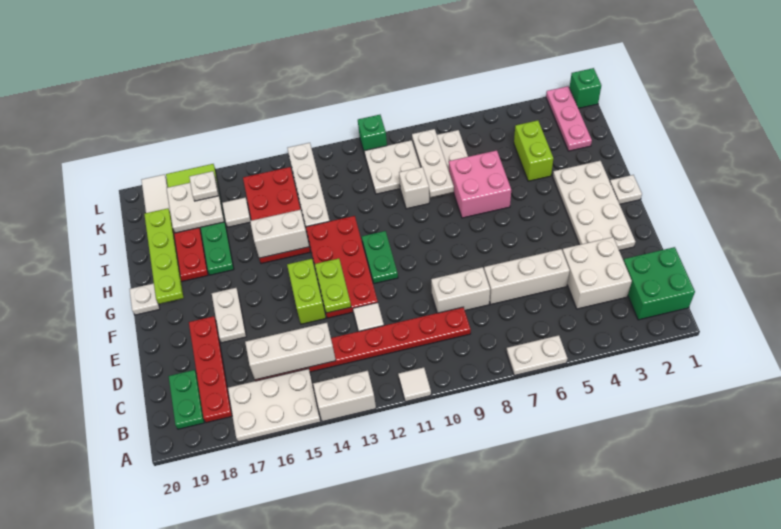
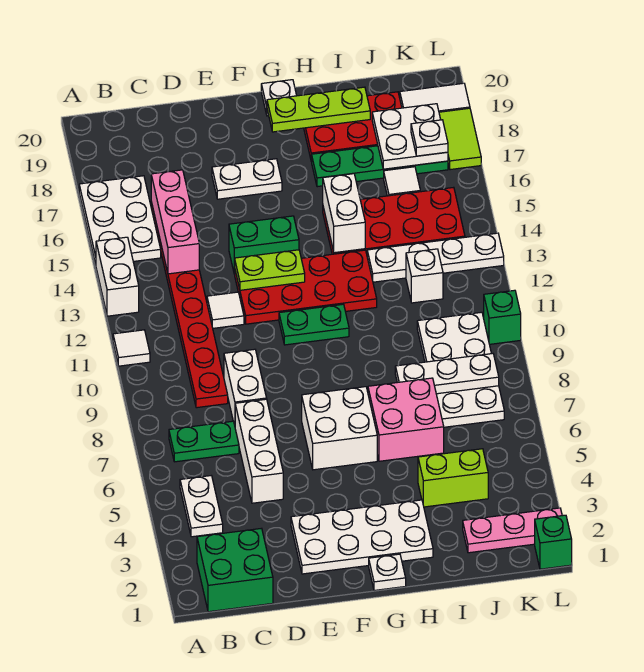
white 1x2 plate [506,335,567,376] -> white 1x2 plate moved to [180,476,223,537]
red 1x4 plate [189,316,232,423] -> none
green 1x2 plate [169,370,204,429] -> green 1x2 plate moved to [169,421,239,462]
white 2x2 brick [562,237,632,309] -> white 2x2 brick moved to [302,387,377,470]
white 1x3 brick [245,323,336,380] -> pink 1x3 brick [151,170,199,274]
lime 1x2 brick [287,259,326,324] -> green 1x2 brick [229,216,299,274]
lime 1x4 plate [144,208,184,304] -> lime 1x3 plate [267,87,370,132]
white 1x1 brick [399,167,429,209] -> white 1x1 brick moved to [406,249,443,303]

